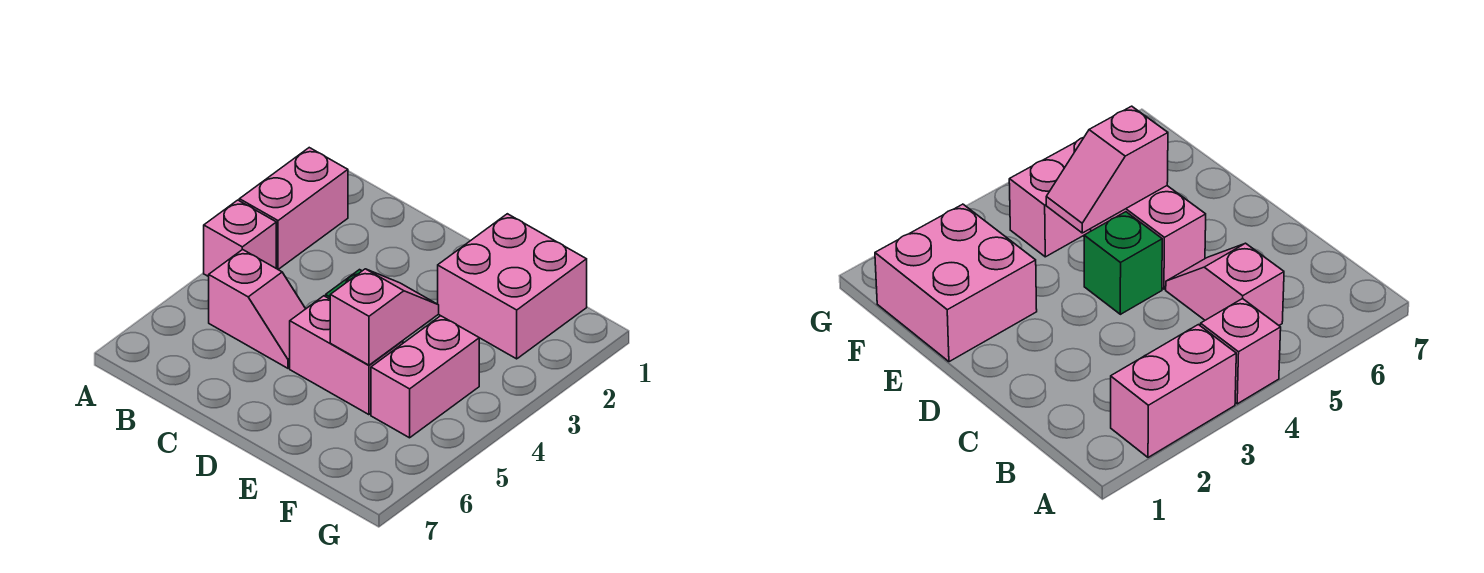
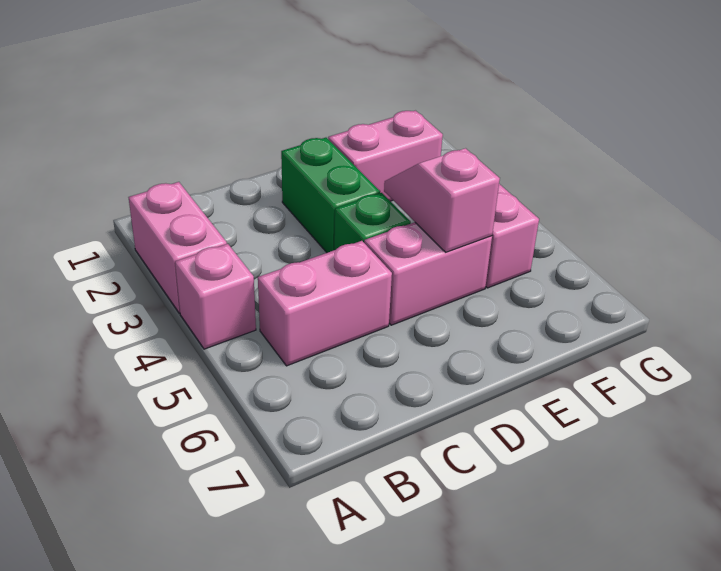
pink 1x2 slope [209,250,306,368] -> pink 1x2 brick [258,241,392,366]
none -> green 1x2 brick [281,138,380,253]
pink 2x2 brick [438,214,587,359] -> pink 1x2 brick [328,111,443,201]

